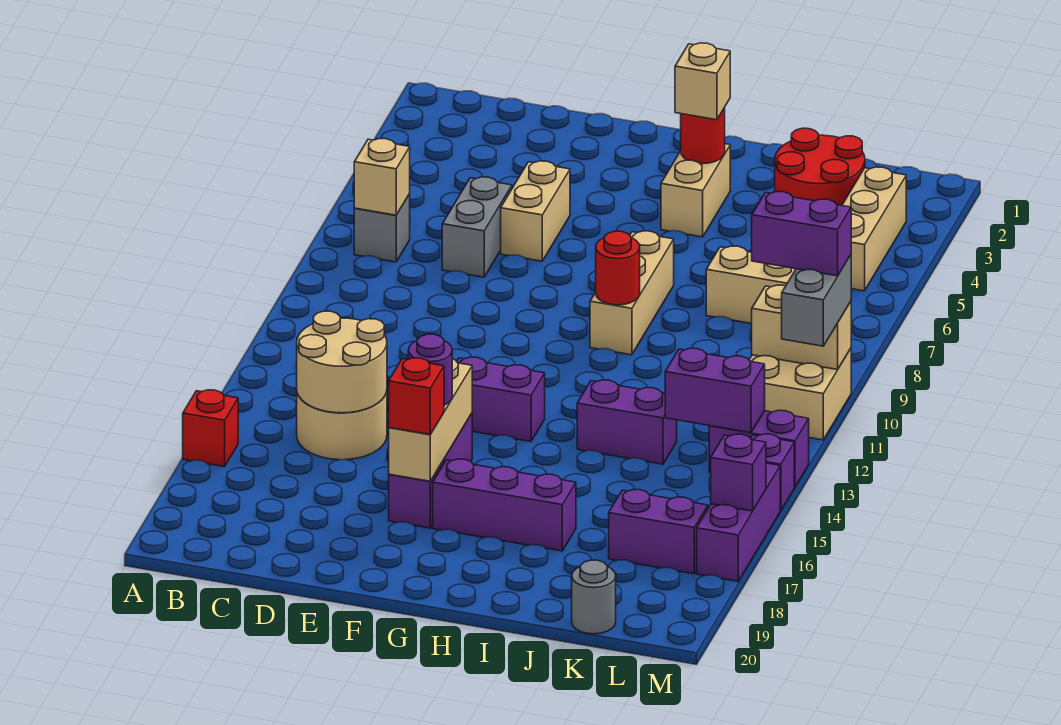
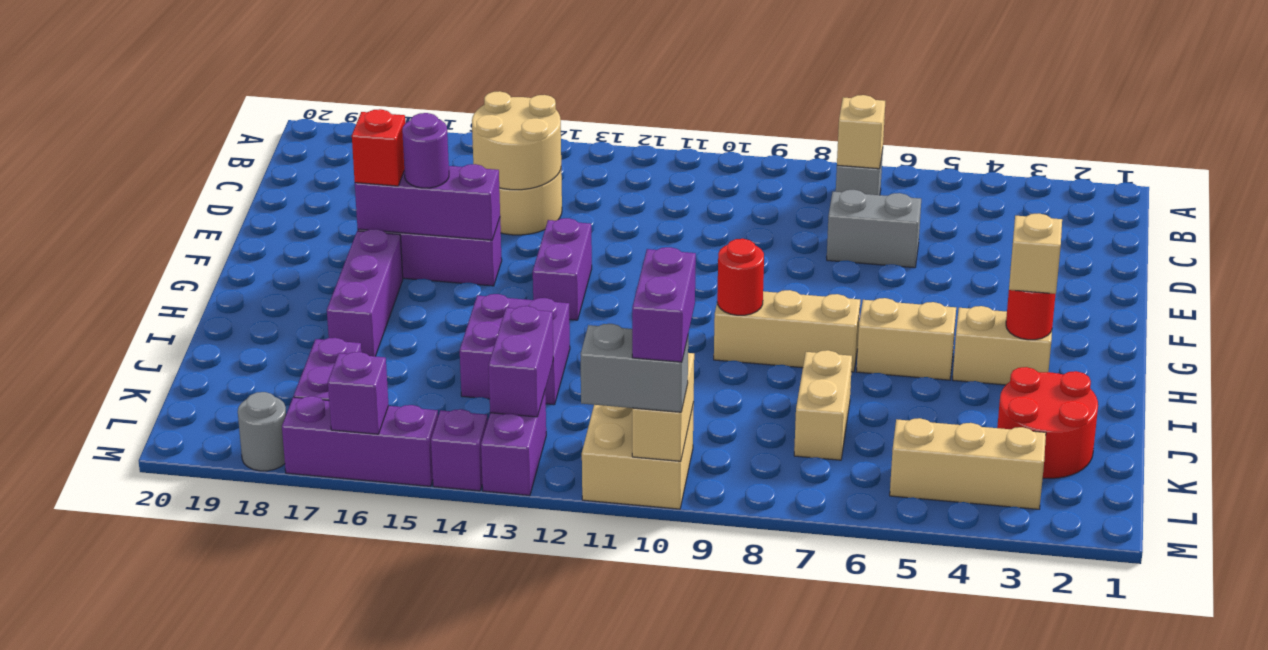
red 1x1 brick [183,390,238,467] -> none
tan 1x2 brick [501,161,570,261] -> tan 1x2 brick moved to [857,298,956,380]
tan 1x3 brick [389,359,472,481] -> purple 1x3 brick [355,164,500,240]
purple 1x2 brick [577,380,677,464] -> purple 2x2 brick [460,294,570,405]
grey 1x1 round brick [572,560,616,634] -> grey 1x1 round brick moved to [238,392,286,471]

